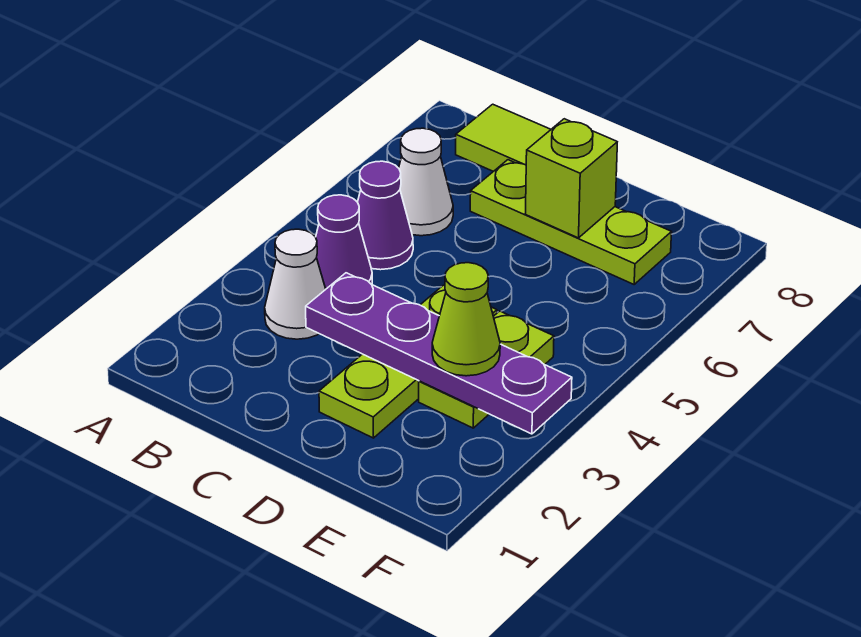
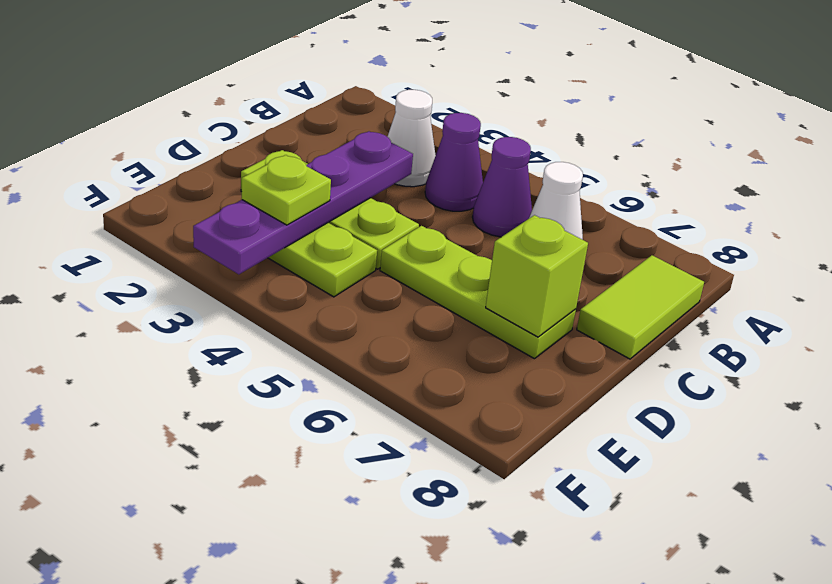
lime 1x3 plate [470,160,672,284] -> lime 1x3 plate turned to [380,226,576,359]
lime 1x1 cone [432,263,500,376] -> lime 1x1 plate [242,155,331,225]

